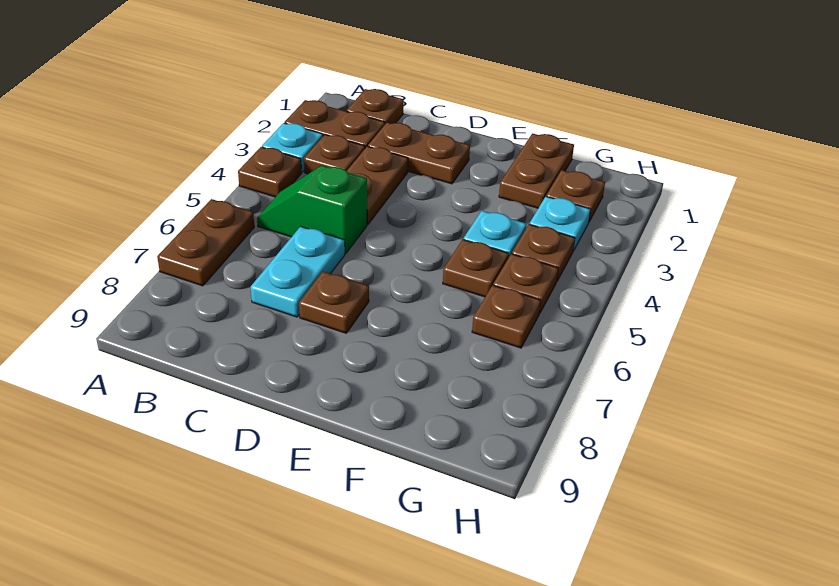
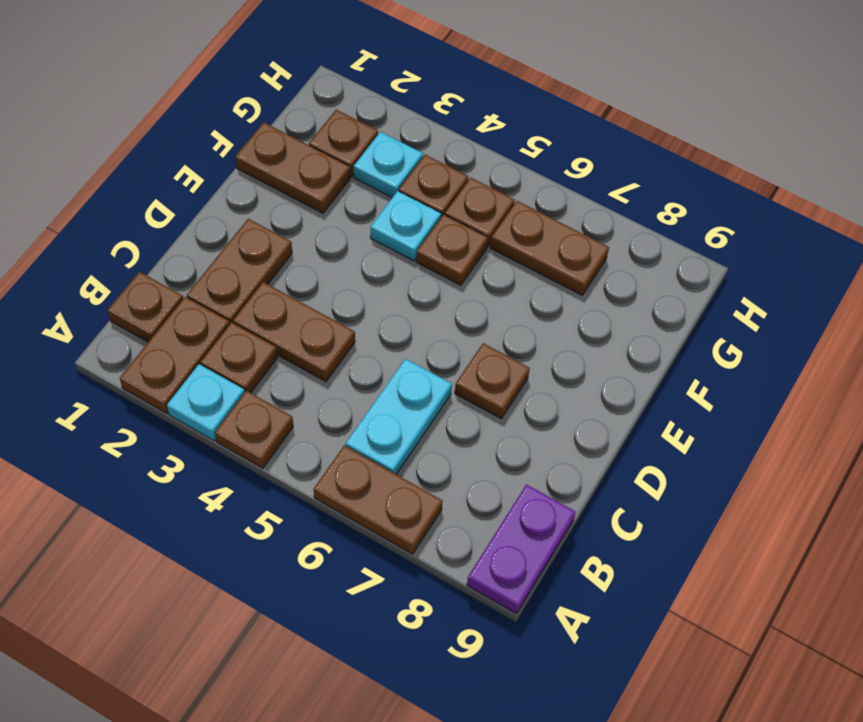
none -> purple 1x2 plate [467,485,576,614]
green 1x2 slope [257,165,367,254] -> none
cyan 1x2 plate [251,226,345,317] -> cyan 1x2 plate turned to [346,359,452,474]
brown 1x1 plate [472,285,541,348] -> brown 1x2 plate [490,201,609,295]

